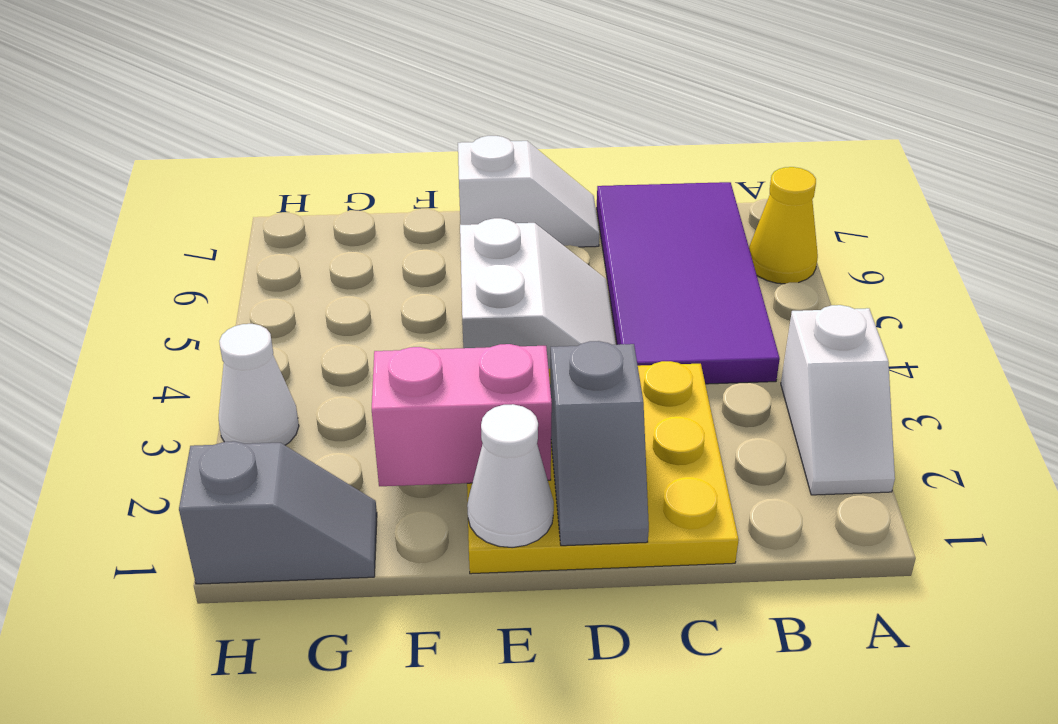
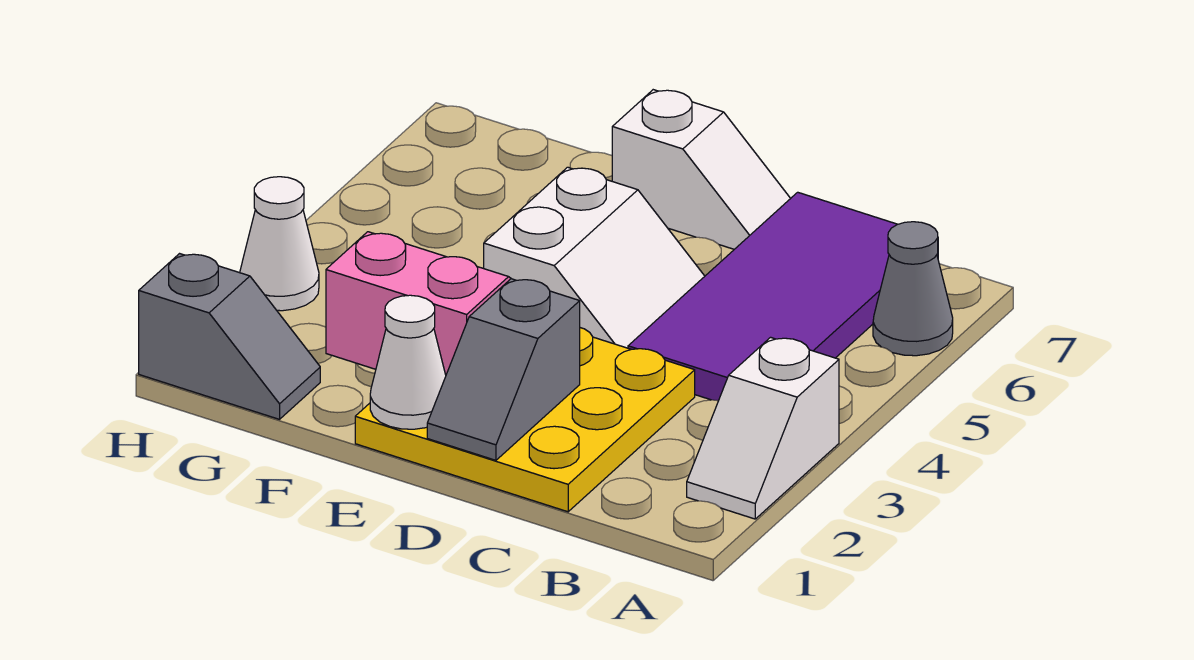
yellow 1x1 cone [749,167,818,284] -> grey 1x1 cone [873,222,953,356]

